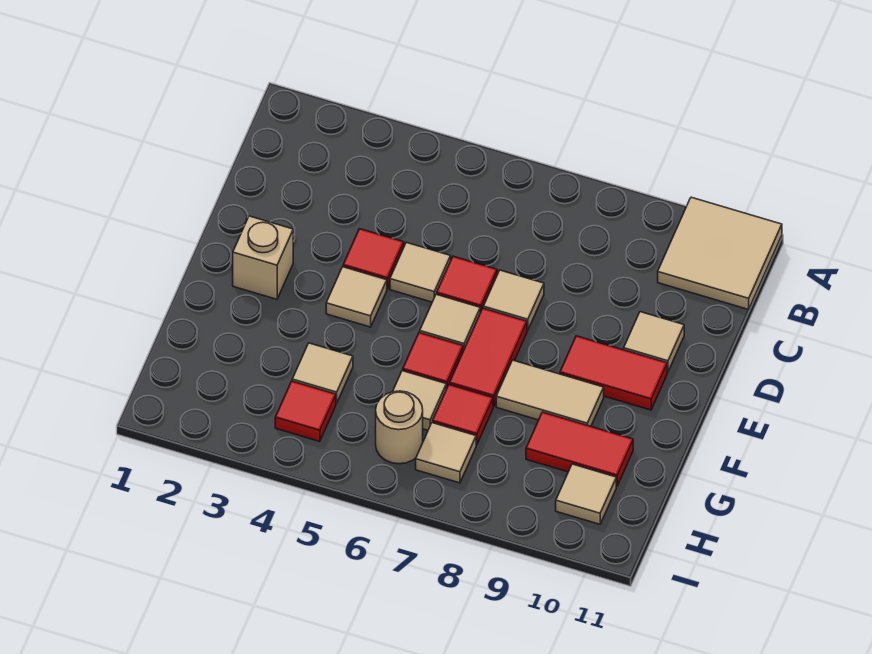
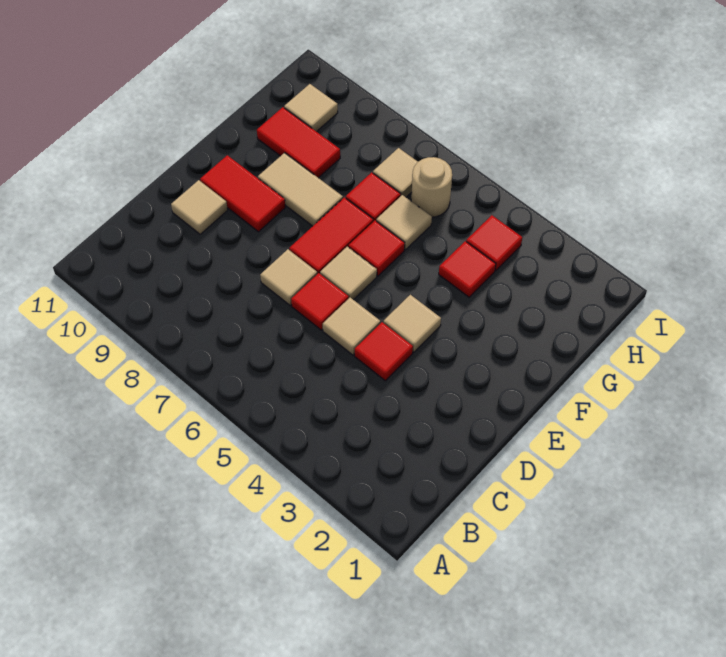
tan 2x2 tile [658,197,782,310] -> none
tan 1x1 brick [233,216,293,299] -> none
tan 1x1 tile [292,343,353,403] -> red 1x1 tile [439,241,496,297]

